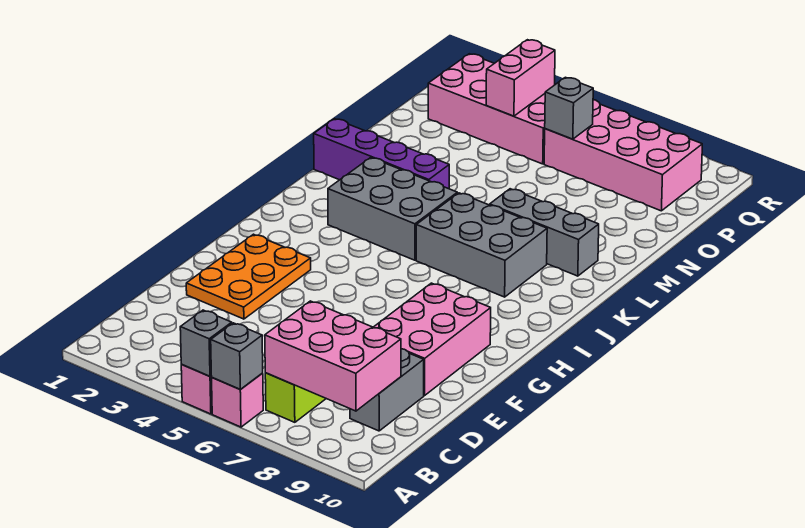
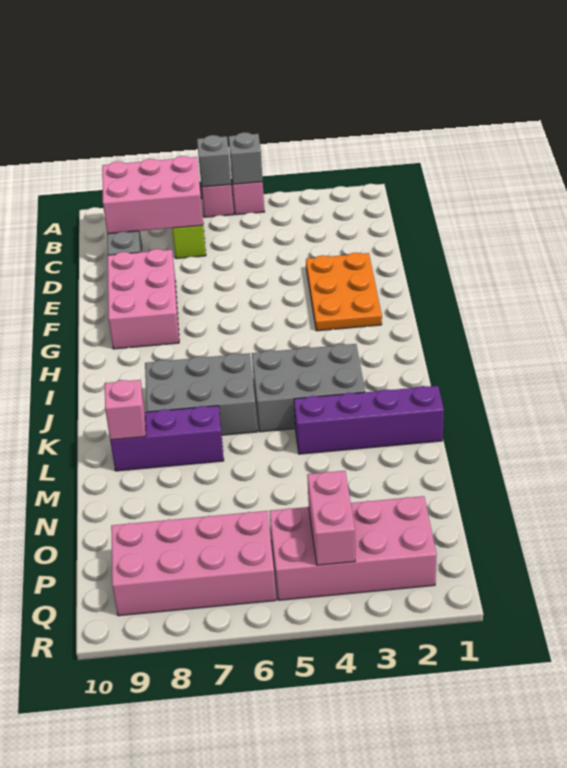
grey 1x3 brick [490,189,599,276] -> purple 1x3 brick [110,406,224,471]
none -> pink 1x1 brick [105,380,146,440]
grey 1x1 brick [545,77,593,139] -> none

